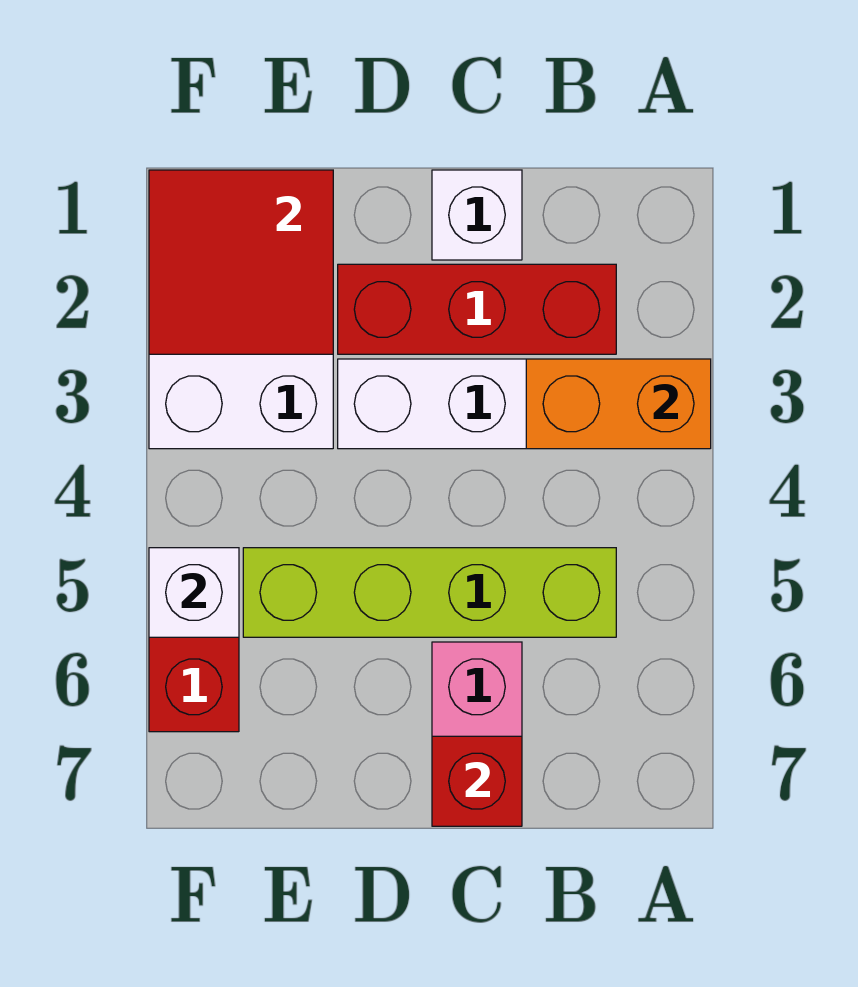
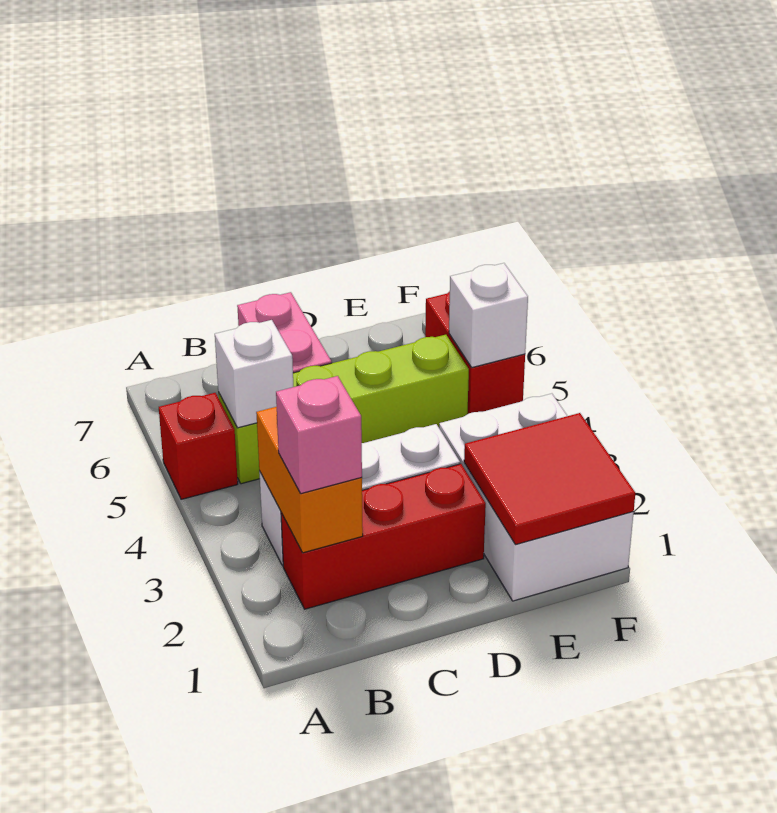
orange 1x2 brick [526,359,711,449] -> orange 1x2 brick turned to [256,407,363,553]
none -> pink 1x1 brick [276,376,362,494]
white 1x1 brick [432,170,522,260] -> white 1x1 brick moved to [215,320,293,428]
red 1x1 brick [432,736,522,826] -> red 1x1 brick moved to [159,393,238,499]

